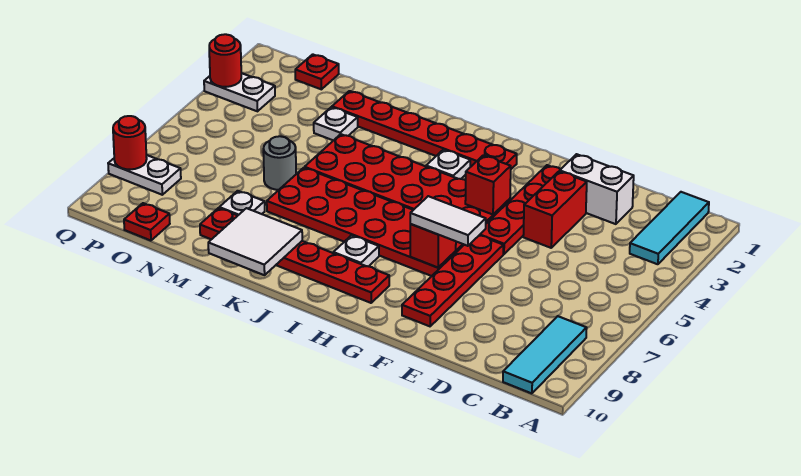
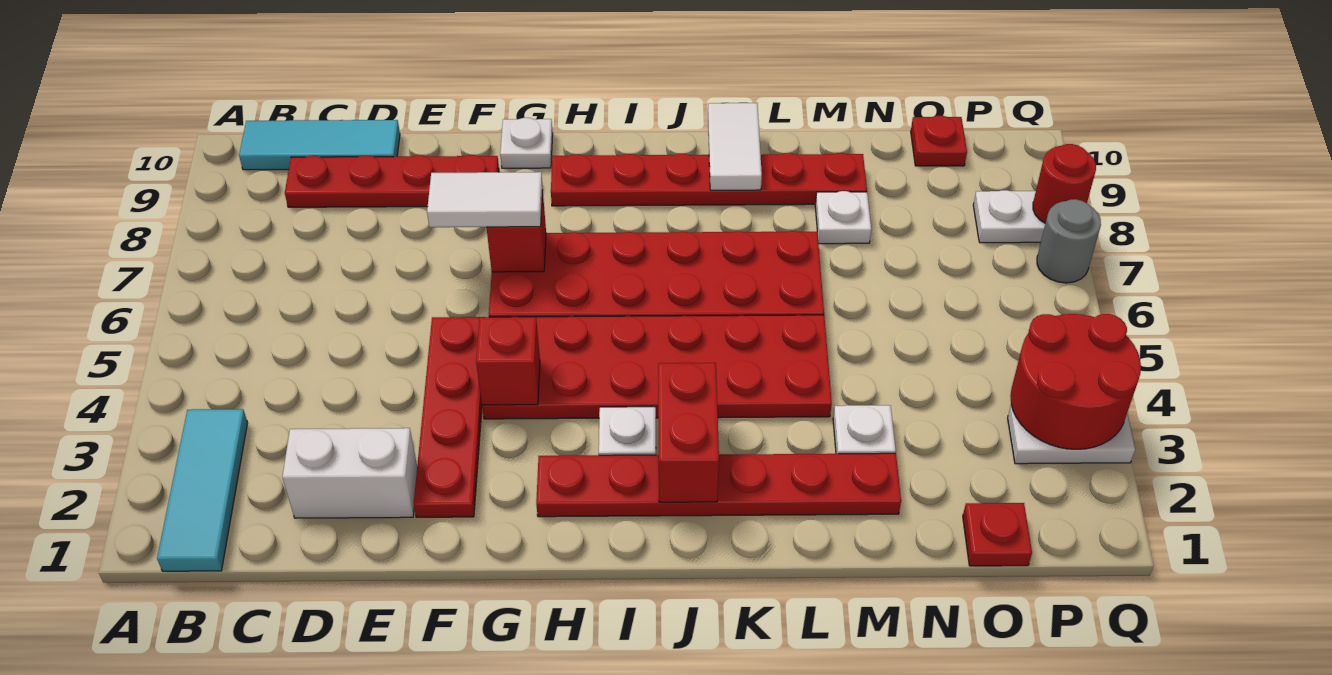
cyan 1x3 tile [503,316,587,393] -> cyan 1x3 tile turned to [239,120,400,170]
red 1x2 brick [523,171,587,248] -> red 1x2 brick moved to [658,363,719,502]
red 1x4 plate [402,235,503,326] -> red 1x4 plate turned to [285,155,499,207]
white 1x1 plate [333,235,379,266] -> white 1x1 plate moved to [500,118,553,168]
white 2x2 tile [208,208,302,275] -> white 1x2 tile [708,103,762,190]
grey 1x1 round brick [263,136,296,190] -> grey 1x1 round brick moved to [1037,199,1101,283]
red 1x1 round brick [209,34,241,87] -> red 2x2 round brick [1010,314,1141,449]

